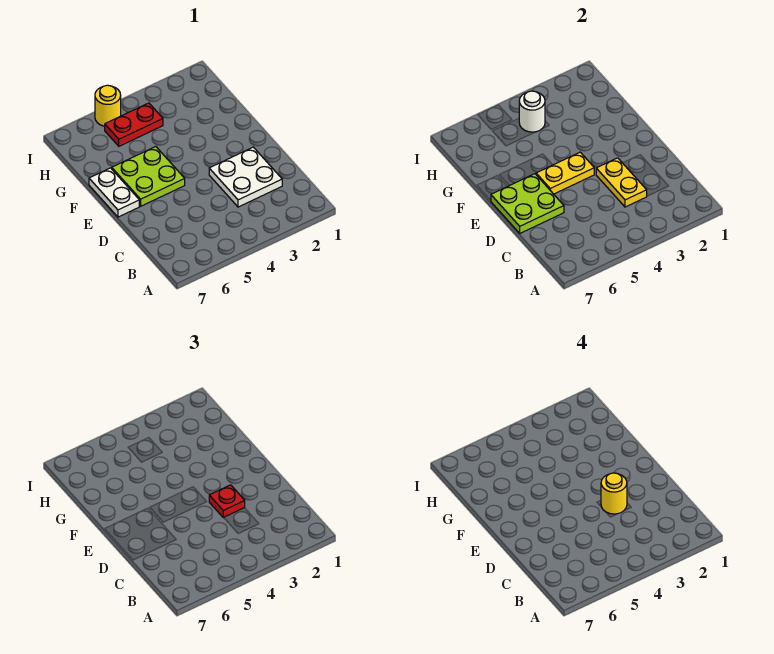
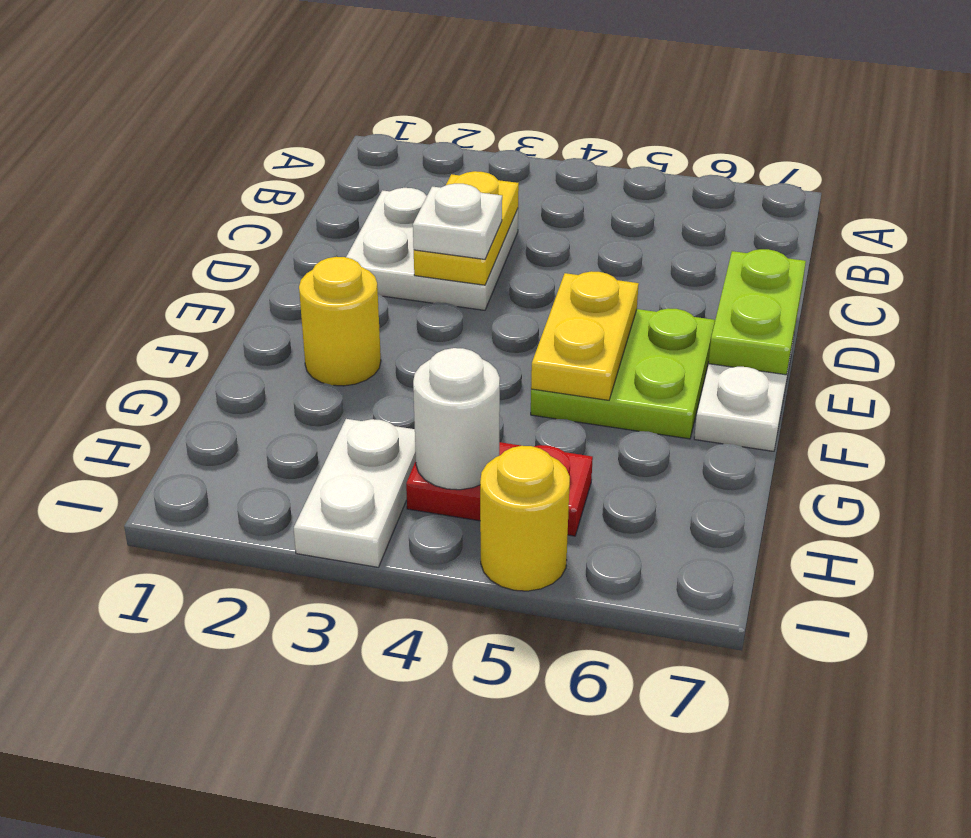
red 1x1 plate [209,485,245,518] -> white 1x1 plate [413,184,502,259]
yellow 1x1 round brick [601,473,627,514] -> yellow 1x1 round brick moved to [299,257,381,386]
lime 2x2 plate [491,174,564,233] -> lime 1x2 plate [709,249,806,375]
yellow 1x2 plate [536,152,594,194] -> yellow 1x2 plate turned to [531,271,639,400]
none -> white 1x2 plate [294,419,416,567]

